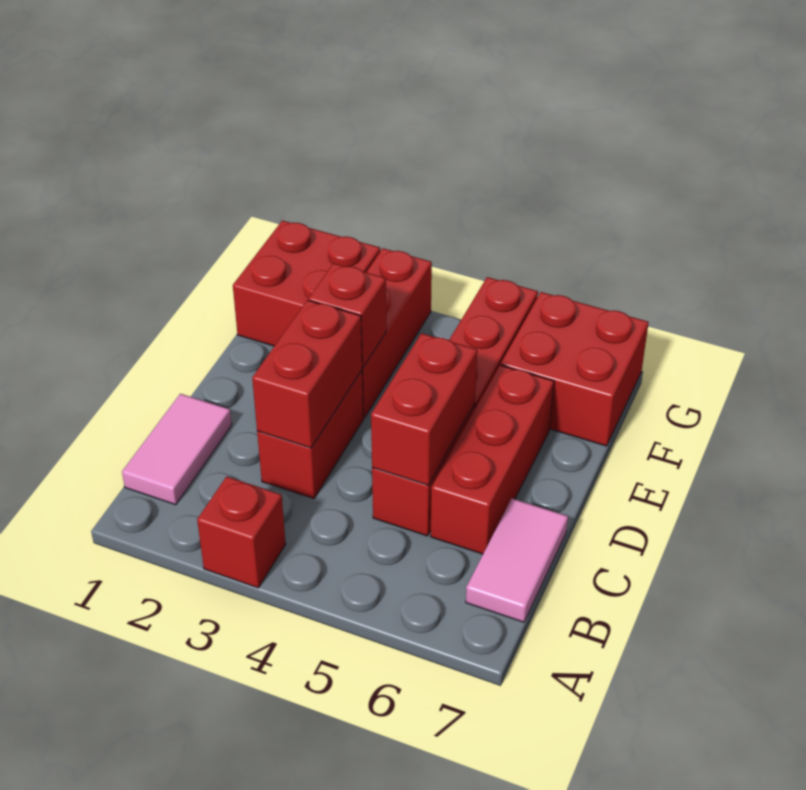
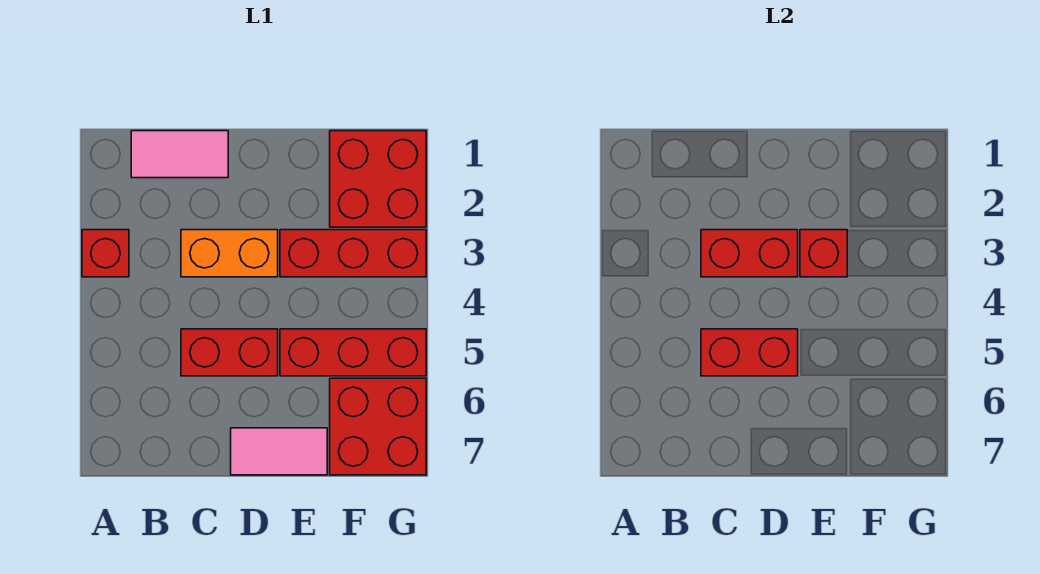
pink 1x2 tile [466,498,568,622] -> pink 1x2 tile moved to [231,428,327,475]
red 1x2 brick [257,370,363,499] -> orange 1x2 brick [181,230,278,277]
red 1x3 brick [431,365,554,554] -> none

